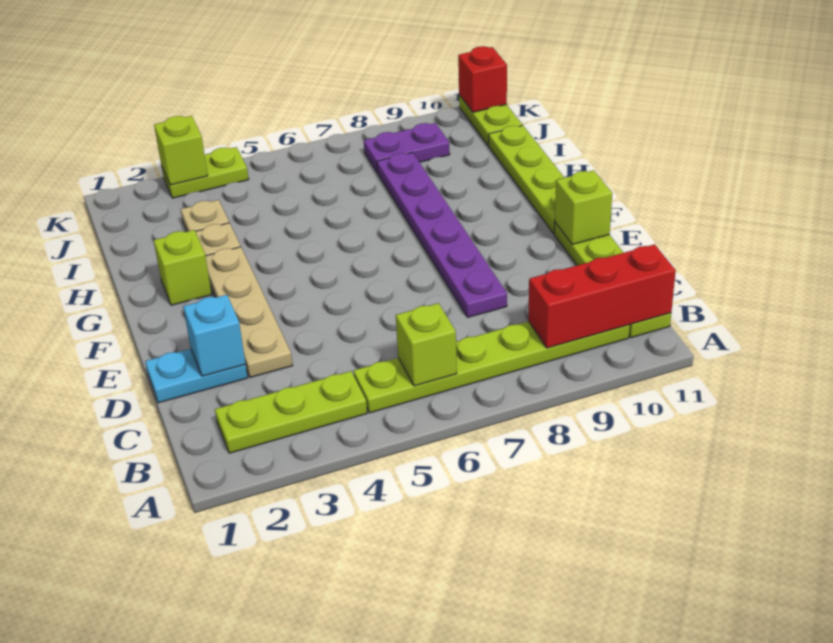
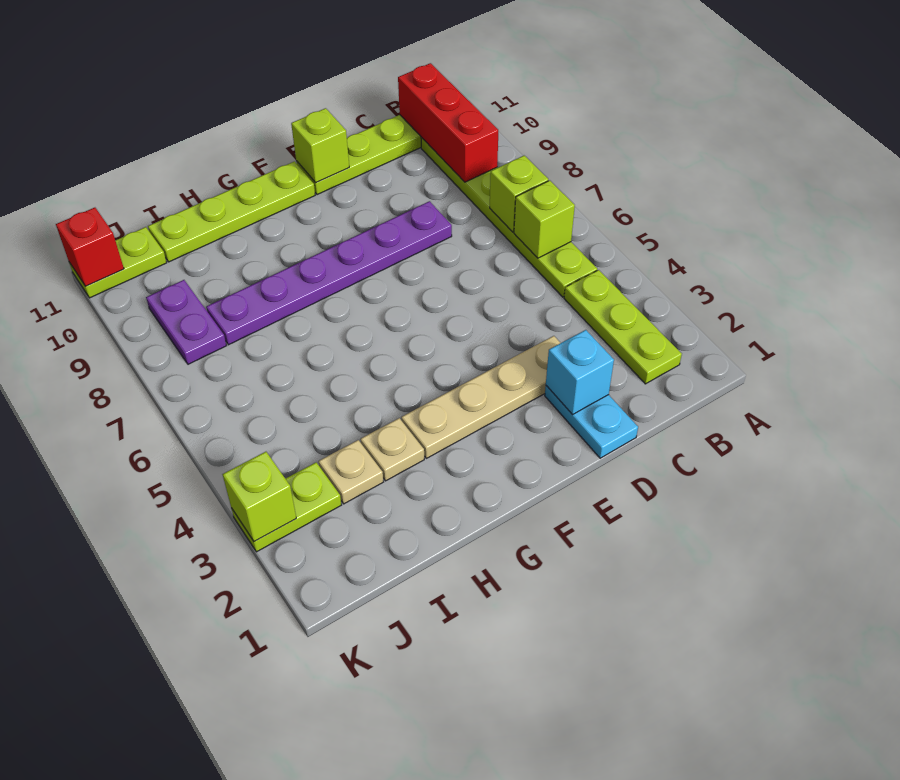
lime 1x1 brick [154,230,212,305] -> lime 1x1 brick moved to [490,156,548,232]
lime 1x2 plate [161,147,249,198] -> lime 1x2 plate turned to [231,462,341,552]

